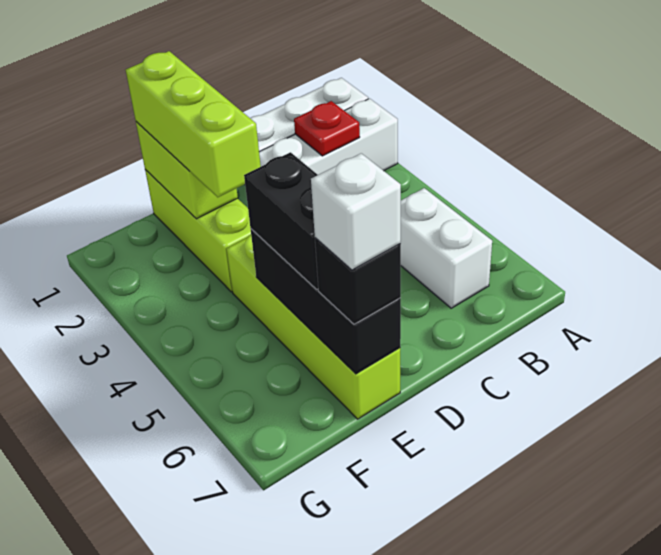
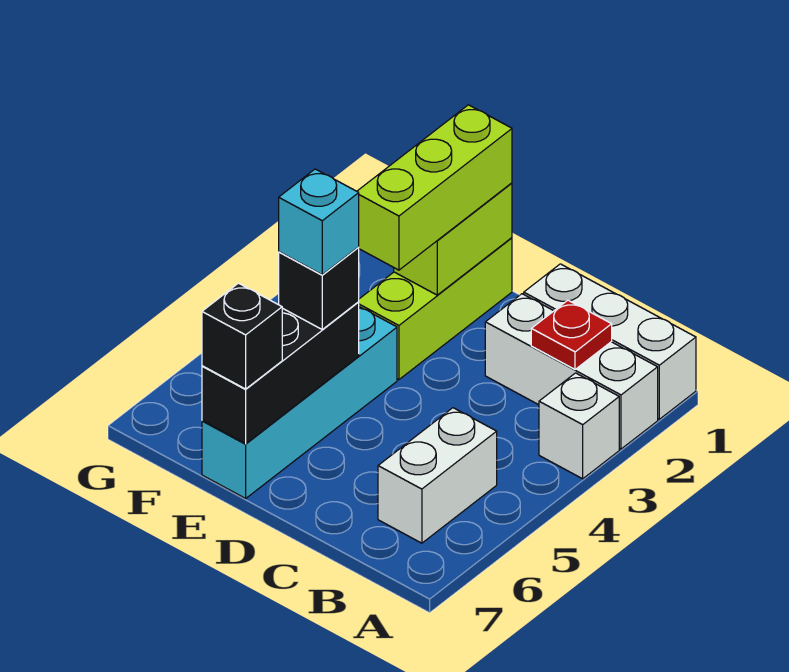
lime 1x4 brick [226,235,400,419] -> cyan 1x4 brick [202,307,397,498]
black 1x2 brick [244,152,318,290] -> black 1x1 brick [279,247,359,329]
none -> cyan 1x1 brick [279,169,359,275]
white 1x1 brick [311,153,401,270] -> white 1x1 brick moved to [539,373,619,479]

